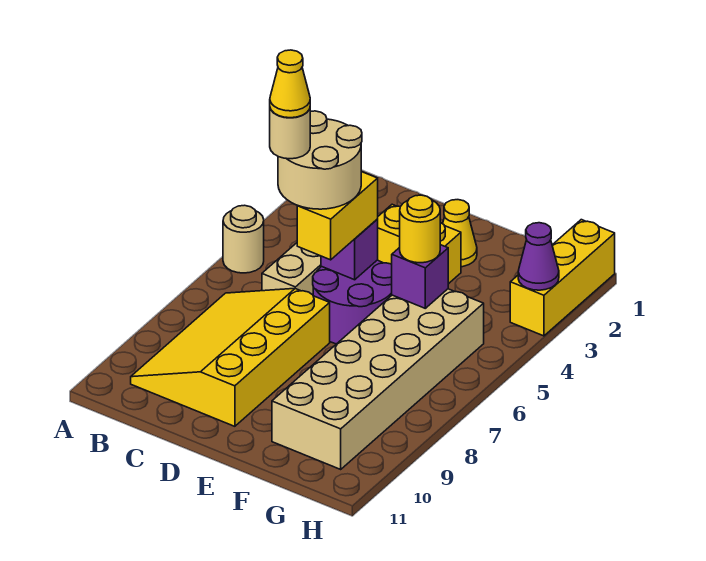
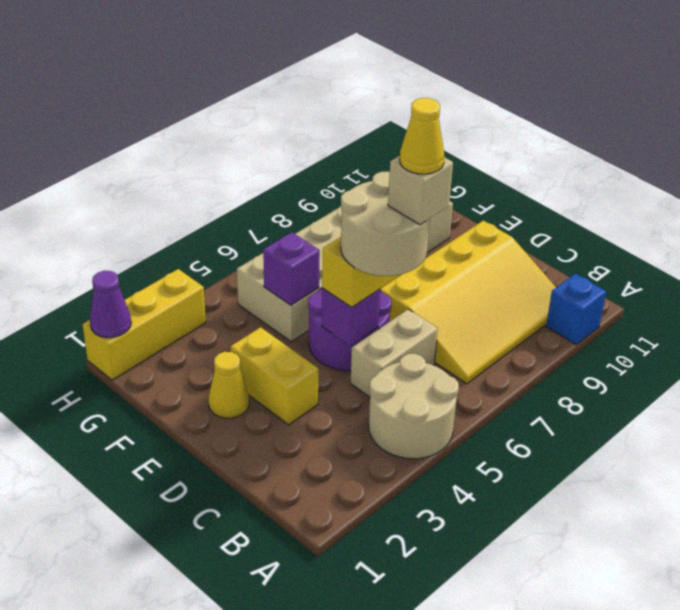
tan 1x1 round brick [223,205,264,273] -> tan 2x2 round brick [369,354,459,459]
none -> blue 1x1 brick [546,274,606,345]
tan 1x1 round brick [270,109,310,159] -> tan 1x1 brick [388,156,453,225]
yellow 1x1 round brick [400,195,440,263] -> none
purple 1x1 cone [518,223,559,290] -> purple 1x1 cone moved to [90,271,131,338]

